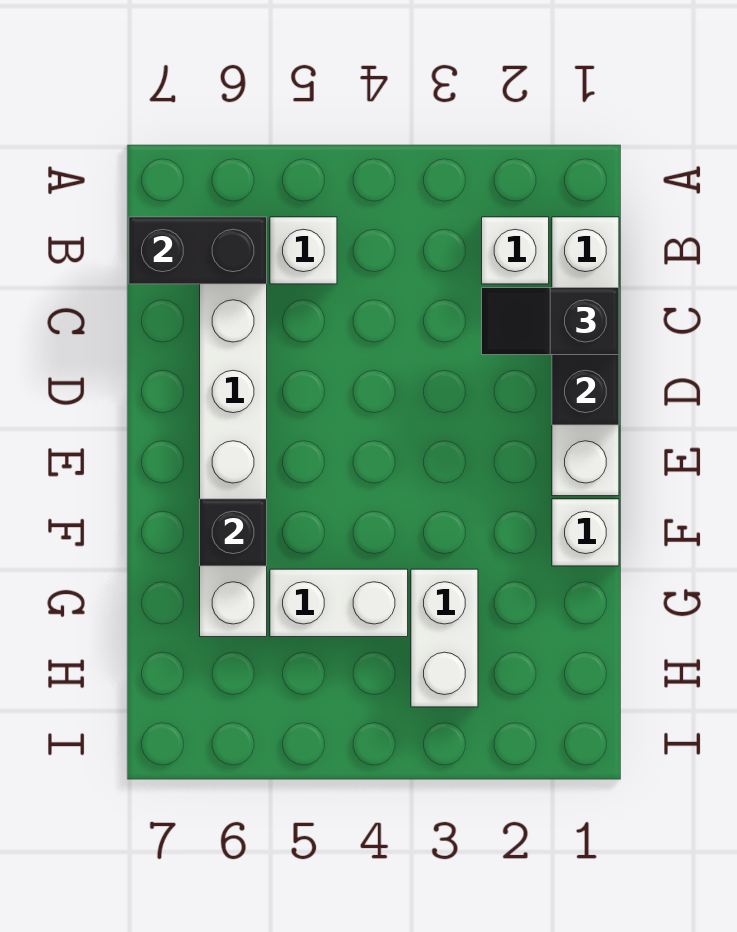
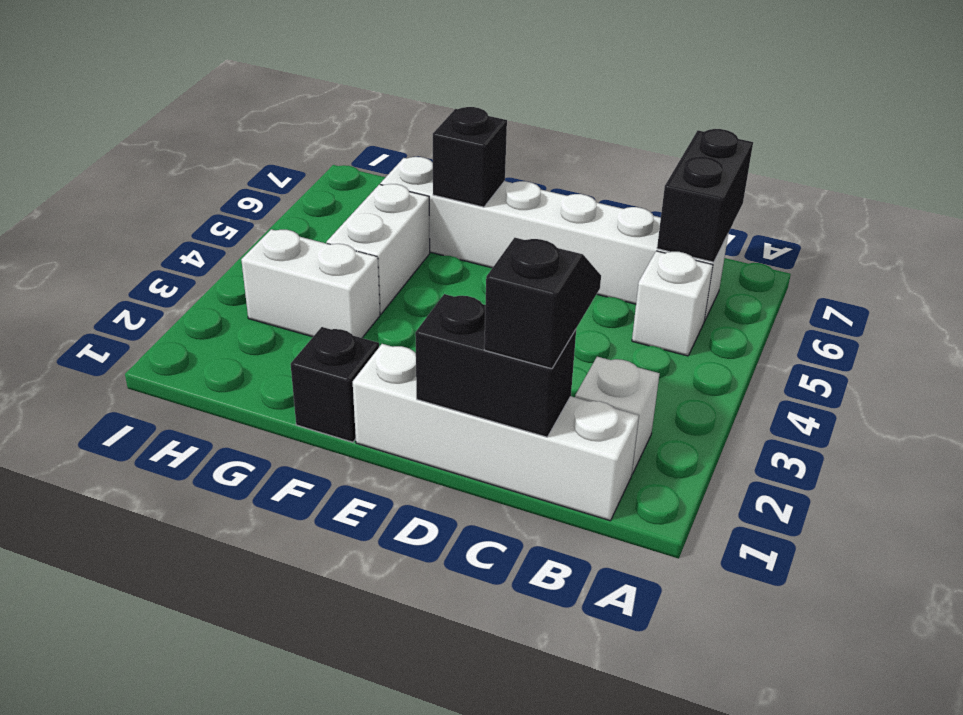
white 1x1 brick [552,499,619,566] -> black 1x1 brick [291,327,379,442]

